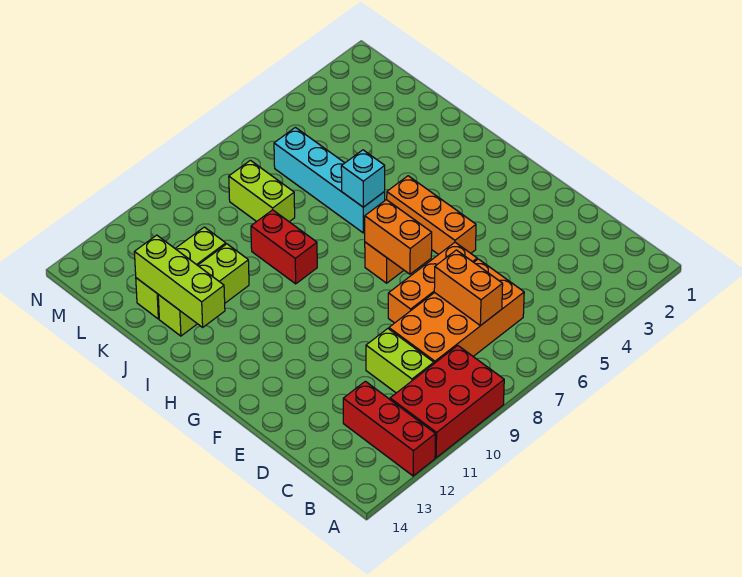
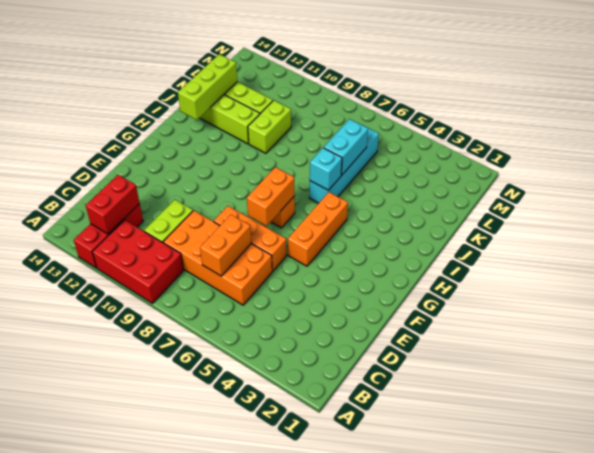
red 1x2 brick [251,210,317,284] -> red 1x2 brick moved to [86,175,140,234]
none -> cyan 1x2 brick [324,119,368,175]
lime 1x2 brick [229,160,295,222] -> lime 1x2 brick moved to [248,100,291,153]

